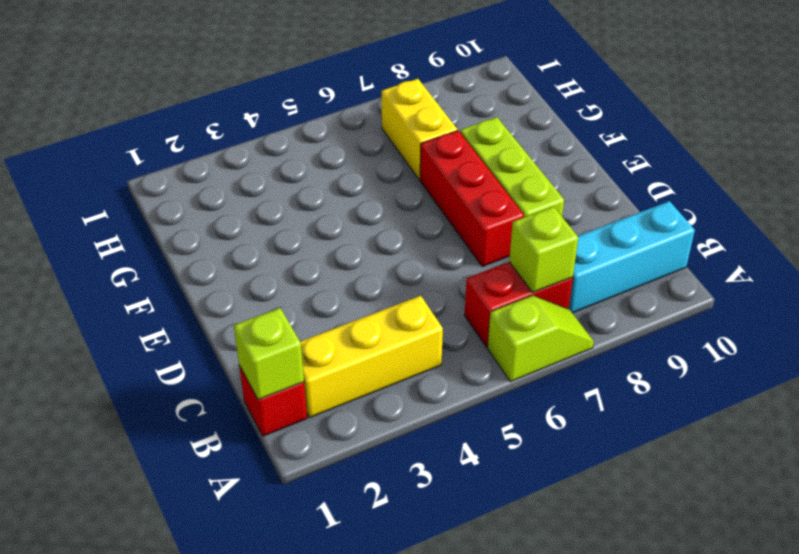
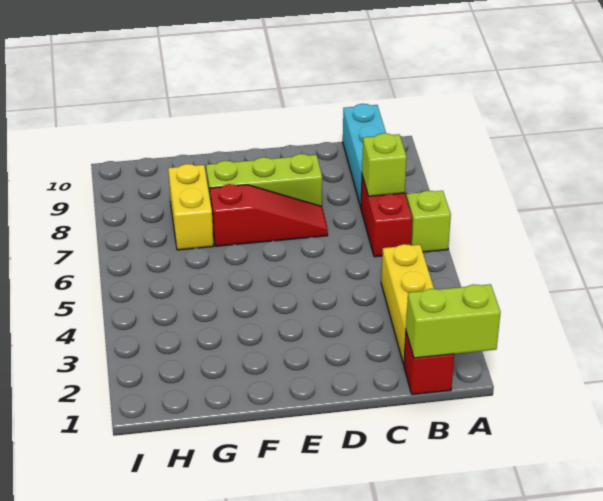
lime 1x1 brick [234,308,304,400] -> lime 1x2 brick [406,284,501,358]
red 1x3 brick [420,131,524,266] -> red 1x3 slope [210,184,328,246]
yellow 1x2 brick [382,79,457,180] -> yellow 1x2 brick turned to [168,164,214,250]

